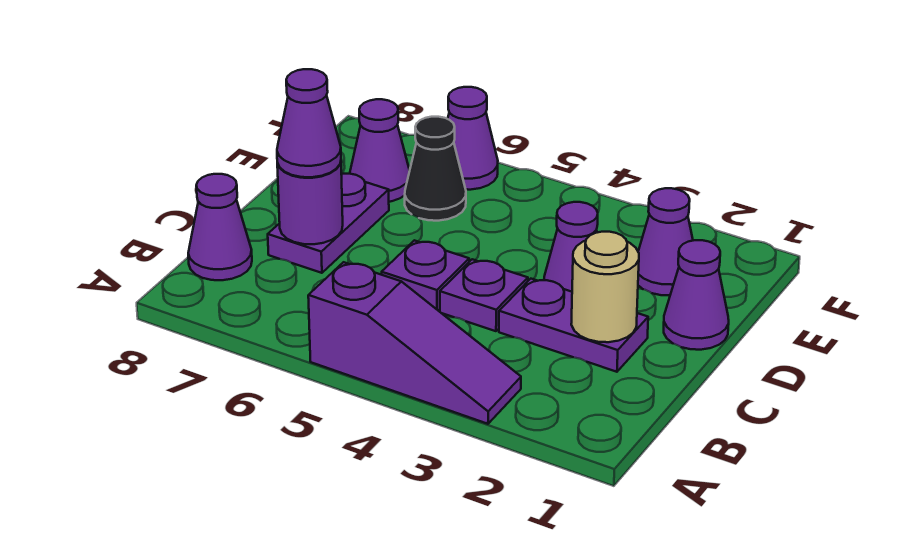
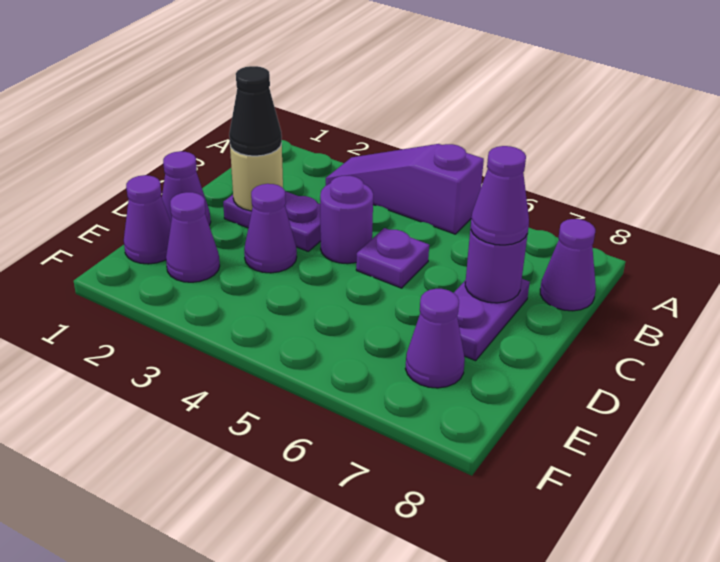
purple 1x1 plate [440,259,528,331] -> purple 1x1 round brick [320,176,373,264]
black 1x1 cone [405,117,466,221] -> black 1x1 cone moved to [229,66,282,156]
purple 1x1 cone [448,87,498,190] -> purple 1x1 cone moved to [124,175,171,264]

